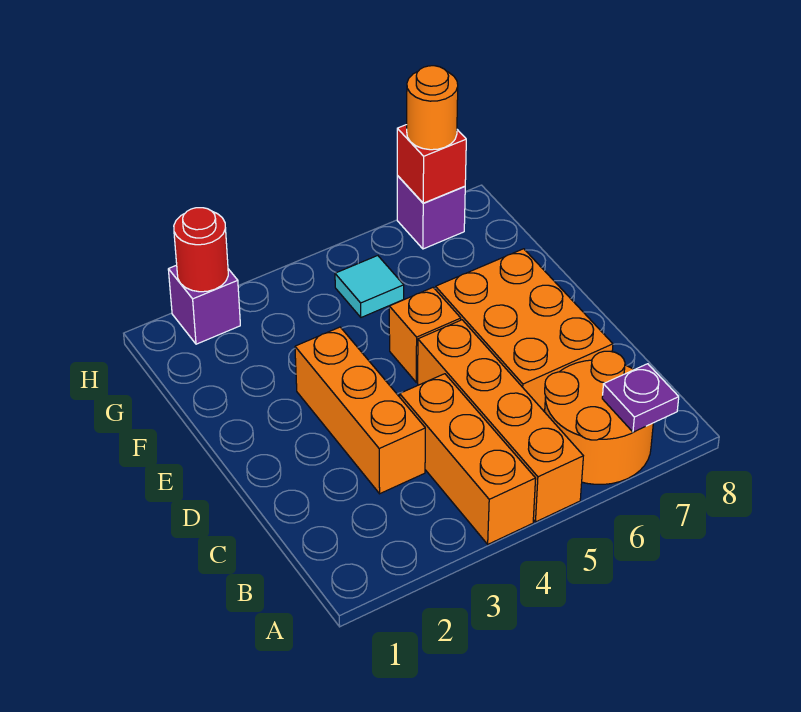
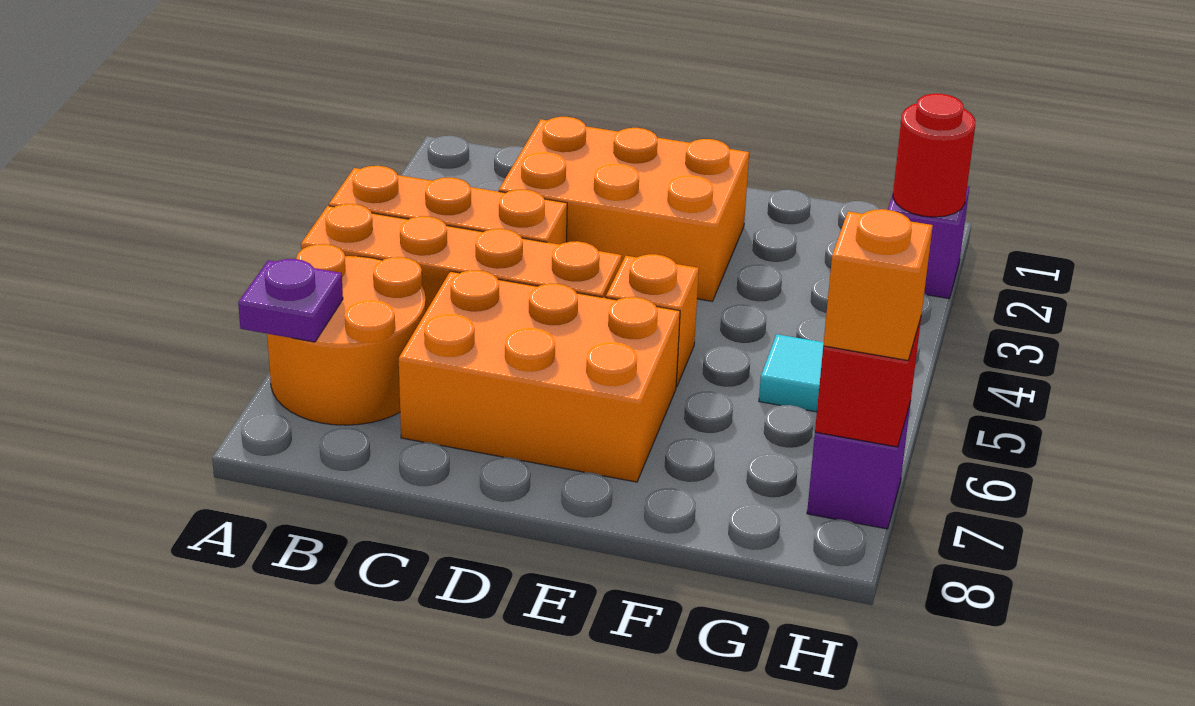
orange 1x3 brick [295,327,425,494] -> orange 2x3 brick [499,117,749,301]
orange 1x1 round brick [407,66,458,150] -> orange 1x1 brick [823,209,933,360]

